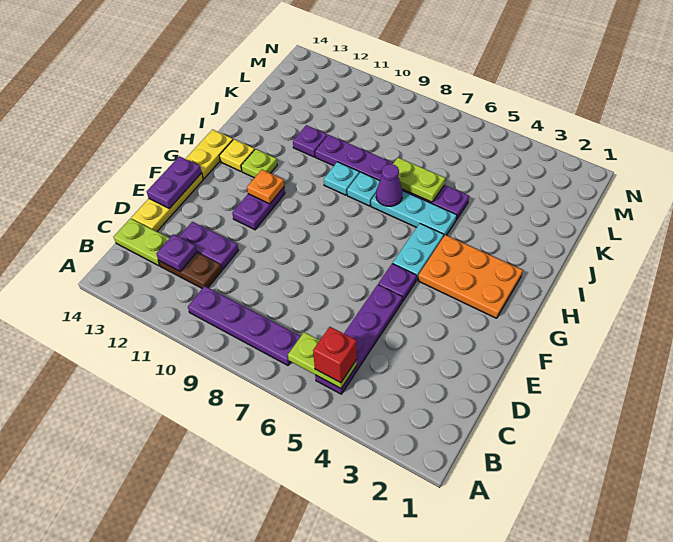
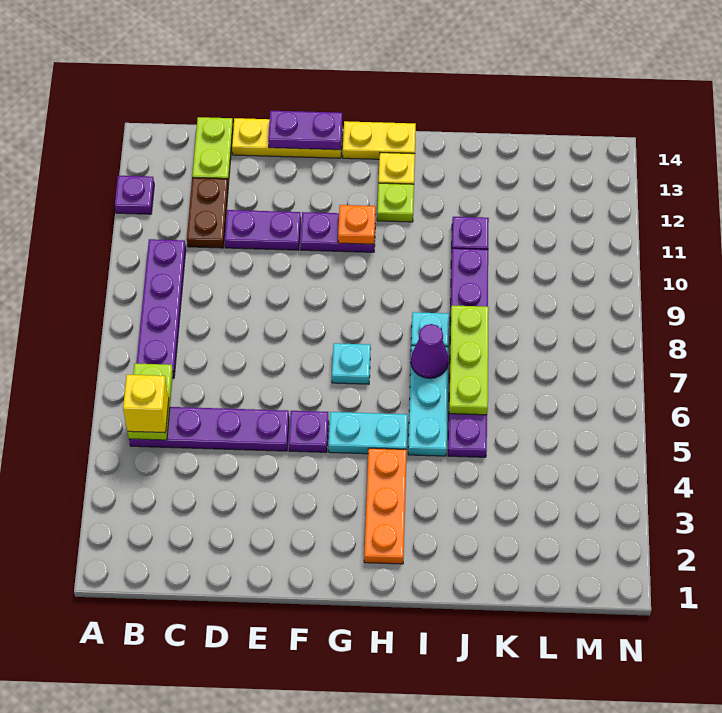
red 1x1 brick [313,327,357,383] -> yellow 1x1 brick [123,375,169,433]
purple 1x1 plate [156,234,197,271] -> purple 1x1 plate moved to [115,176,154,214]
purple 1x2 plate [179,222,238,269] -> purple 1x2 plate turned to [225,210,301,250]
orange 2x3 plate [418,235,523,318] -> orange 1x3 plate [364,448,407,564]
cyan 1x1 plate [324,162,359,195] -> cyan 1x1 plate moved to [332,343,371,384]
lime 1x2 plate [393,158,445,202] -> lime 1x3 plate [449,305,489,415]

